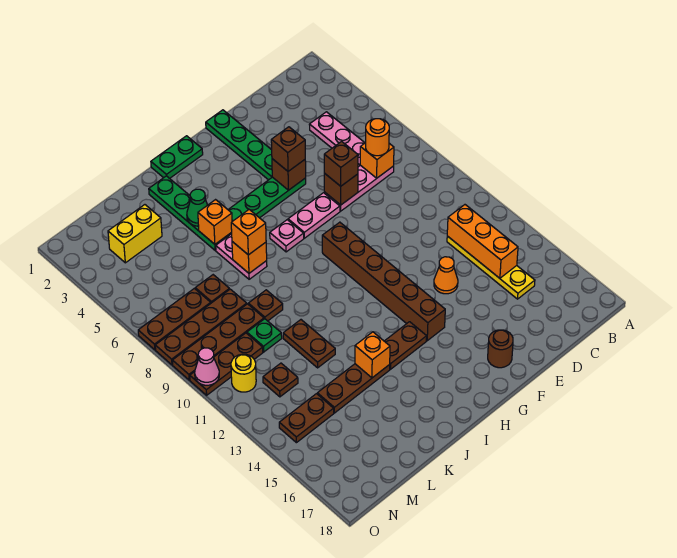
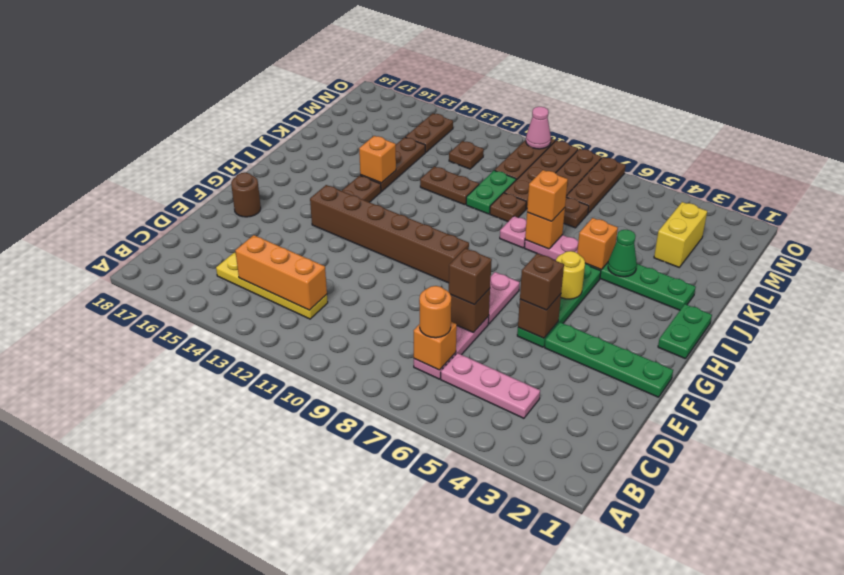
orange 1x1 cone [434,257,458,294] -> none
pink 1x1 plate [270,220,304,252] -> pink 1x1 plate moved to [500,216,526,248]
green 1x1 plate [247,319,282,352] -> green 1x2 plate [466,170,516,214]
yellow 1x1 round brick [231,354,256,392] -> yellow 1x1 round brick moved to [556,251,585,299]

